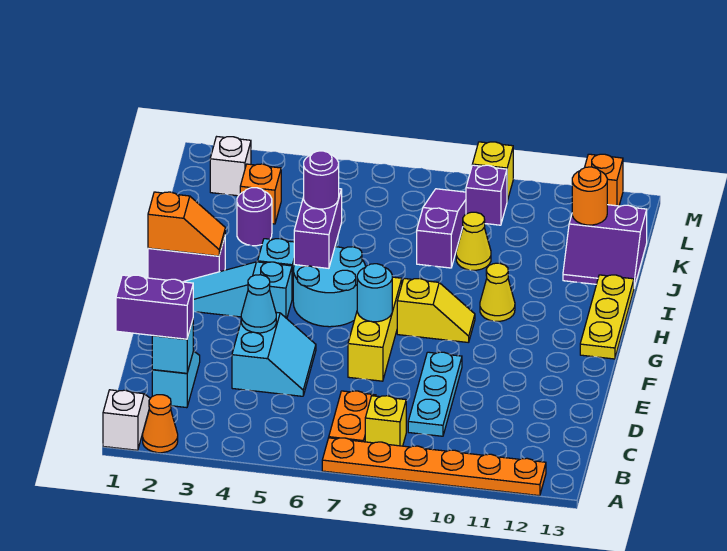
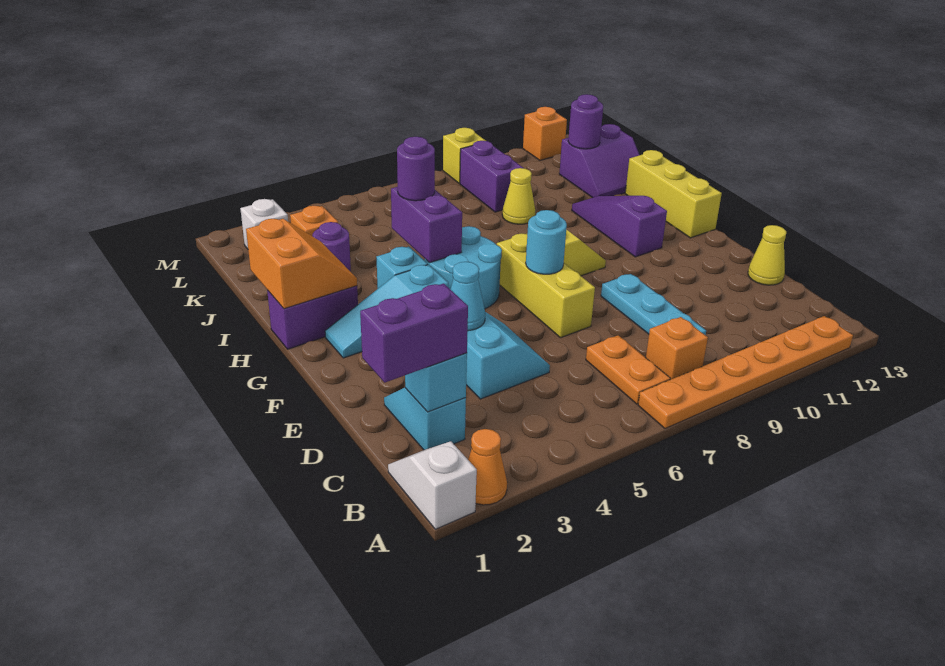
yellow 1x1 brick [365,396,406,446] -> orange 1x1 brick [646,317,708,380]
yellow 1x3 plate [580,275,634,359] -> yellow 1x3 brick [625,150,722,238]
orange 1x2 slope [148,192,225,256] -> orange 2x2 slope [246,219,357,309]
yellow 1x1 cone [480,263,515,321] -> yellow 1x1 cone moved to [748,225,786,285]
purple 1x3 slope [417,189,466,268] -> purple 1x3 slope moved to [572,196,667,257]
orange 1x1 round brick [572,167,607,225] -> purple 1x1 round brick [568,94,603,149]
purple 1x1 brick [466,165,507,225] -> purple 1x2 brick [460,141,523,212]

